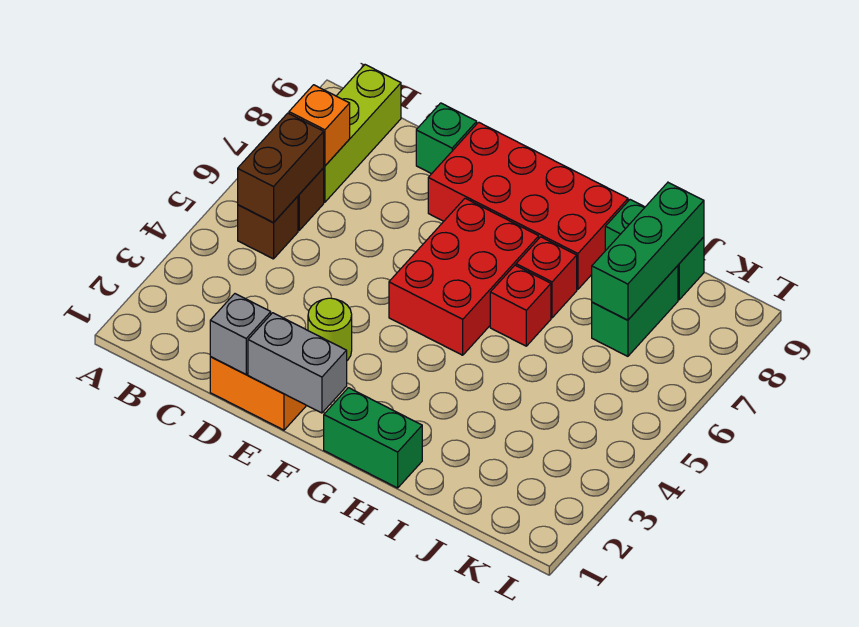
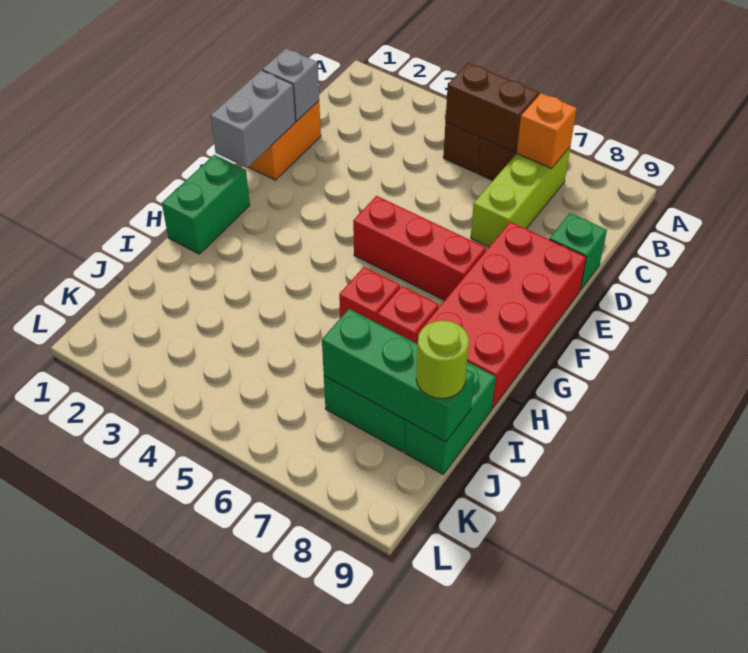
lime 1x3 brick [324,65,401,202] -> lime 1x3 brick turned to [471,147,570,247]
lime 1x1 round brick [308,298,352,360] -> lime 1x1 round brick moved to [416,320,469,399]
red 2x3 brick [389,198,539,355] -> red 1x3 brick [353,196,486,300]

